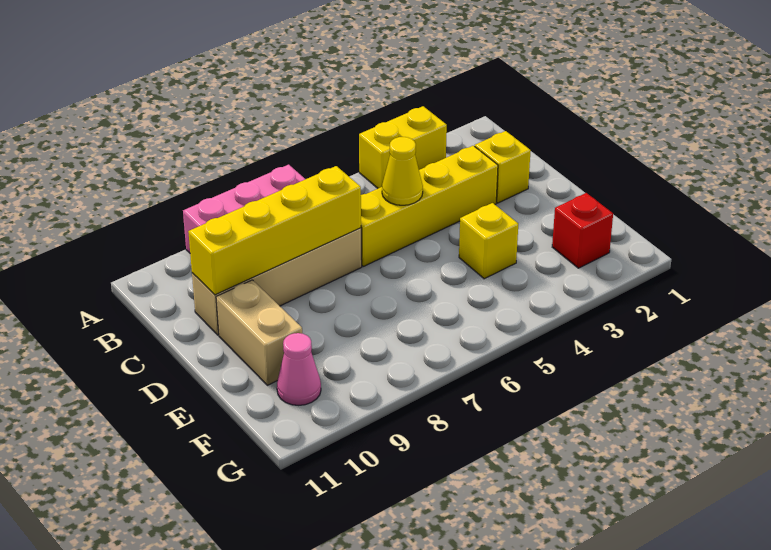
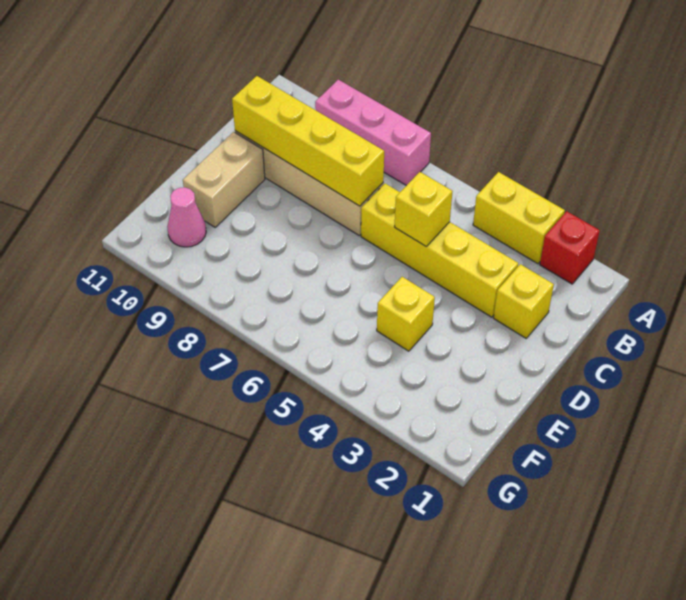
yellow 1x1 cone [382,137,423,205] -> yellow 1x1 brick [395,172,453,247]
red 1x1 brick [552,193,613,268] -> red 1x1 brick moved to [540,211,600,284]

